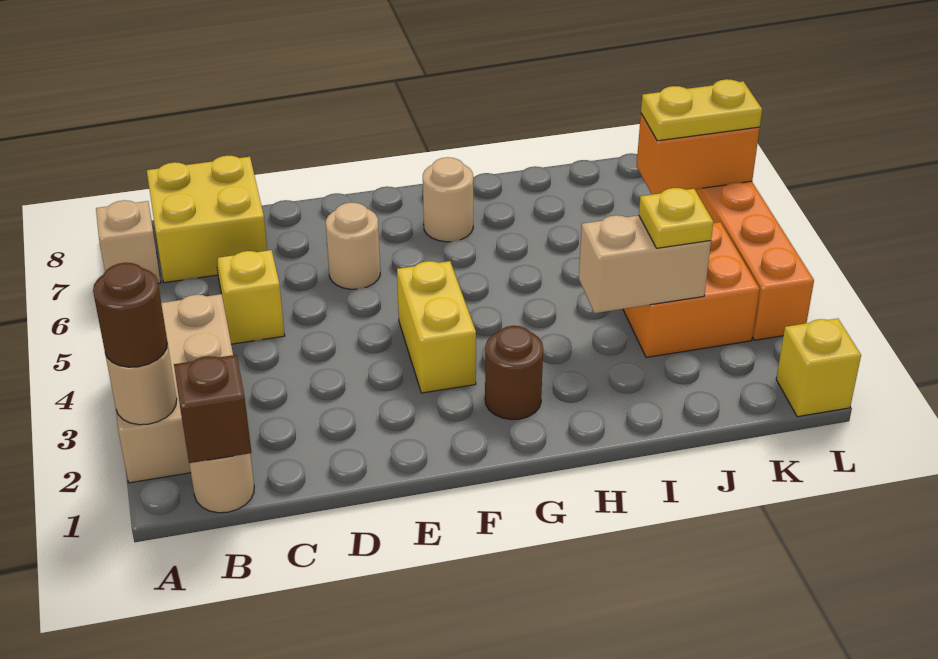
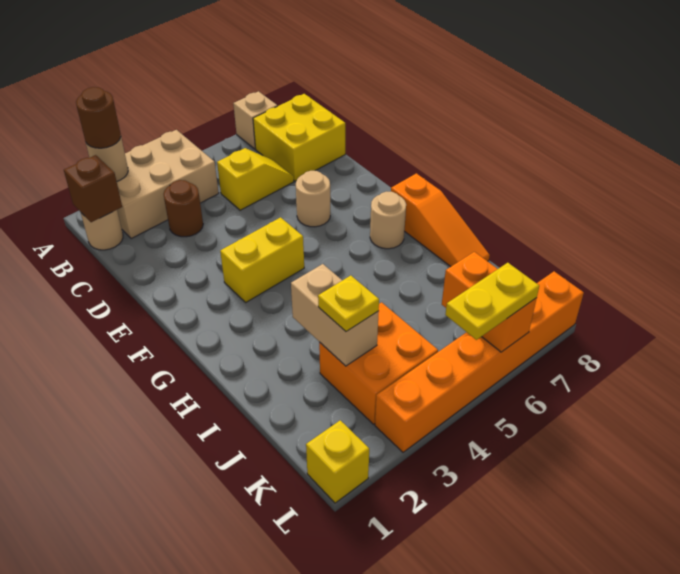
brown 1x1 round brick [485,326,543,420] -> brown 1x1 round brick moved to [164,180,203,237]
none -> orange 1x3 slope [391,173,490,267]
yellow 1x2 plate [641,79,762,141] -> yellow 1x2 plate turned to [445,263,539,340]

